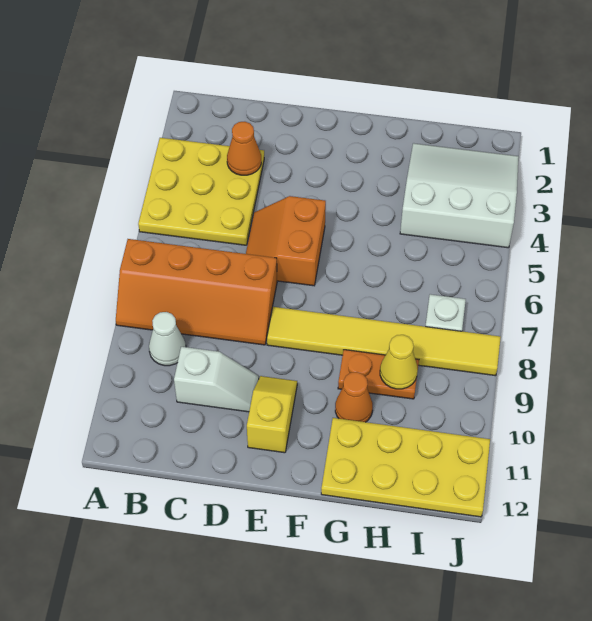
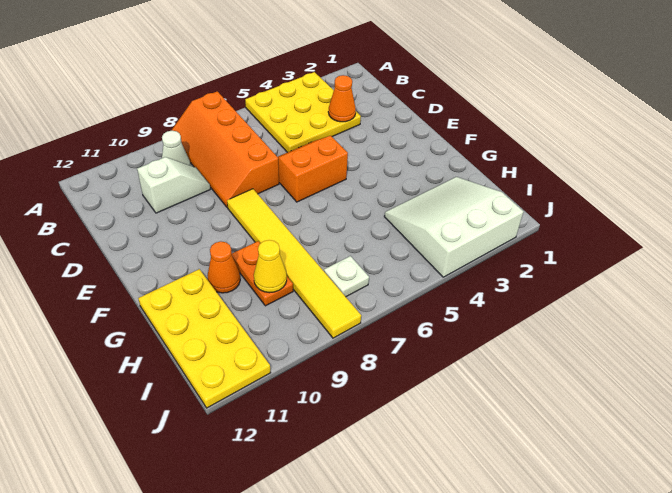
white 1x2 slope [174,347,259,412] -> white 1x2 slope turned to [137,157,210,213]
yellow 1x2 slope [247,376,297,453] -> none
white 3x3 slope [400,143,519,248] -> white 3x3 slope turned to [384,177,523,277]

